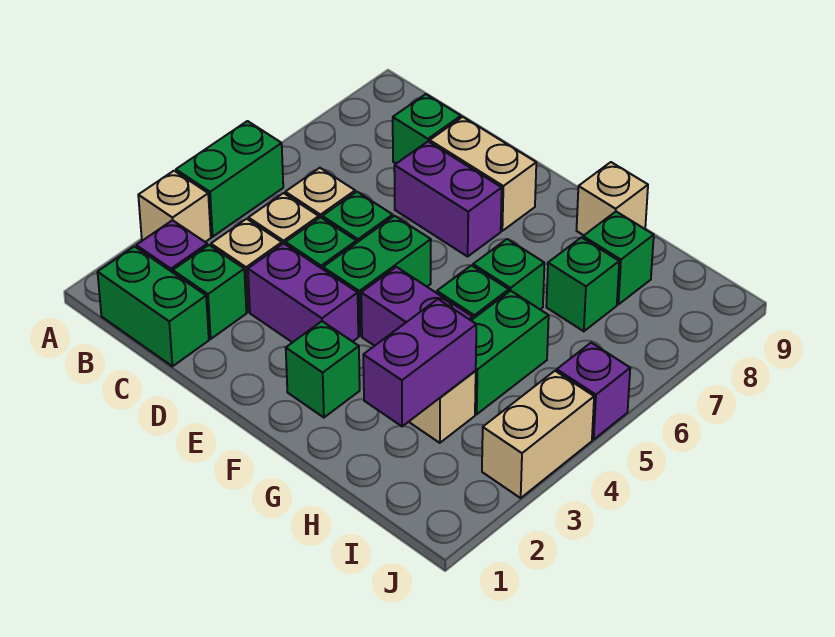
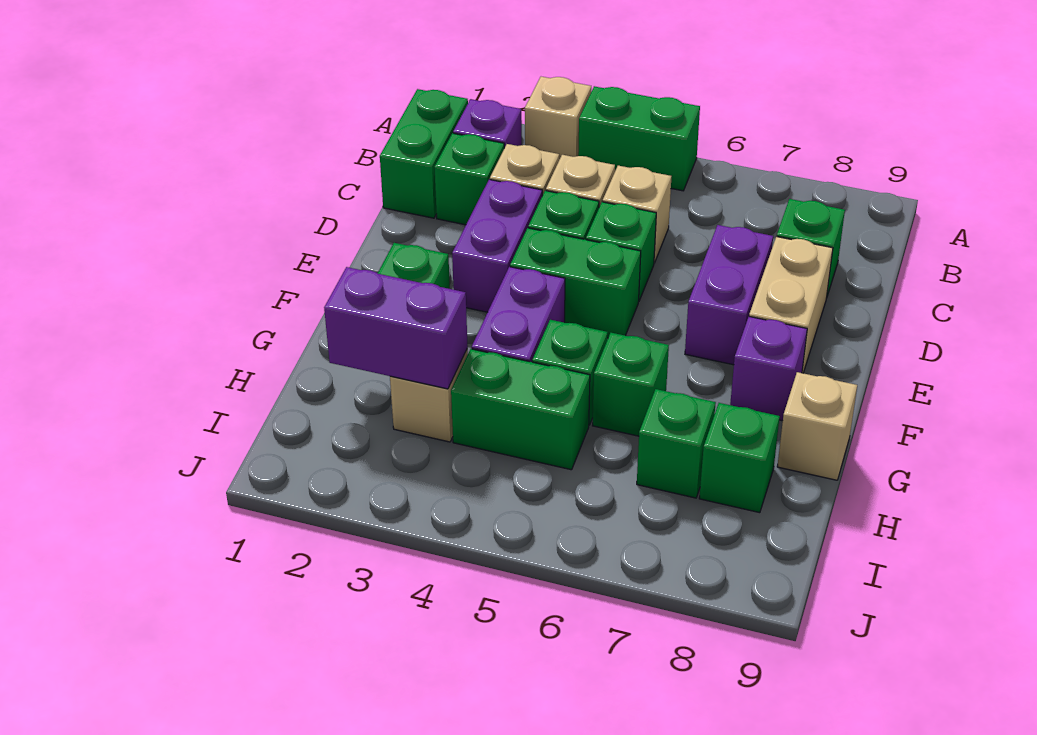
tan 1x2 brick [482,371,594,498] -> none
purple 1x1 brick [557,343,630,440] -> purple 1x1 brick moved to [730,317,807,421]

